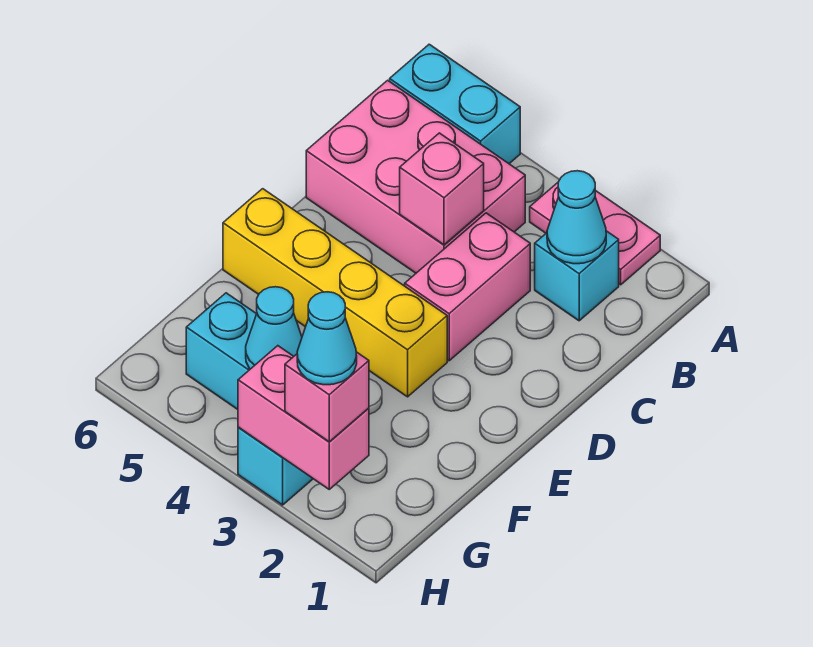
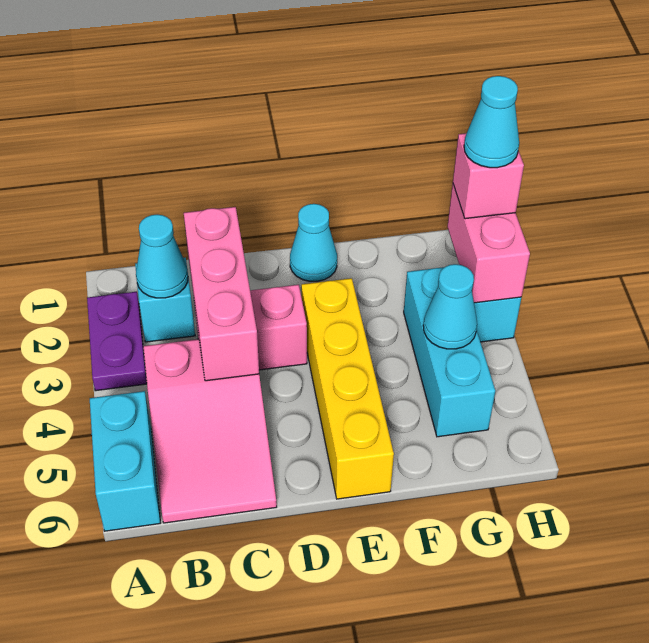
pink 1x2 plate [530,183,660,285] -> purple 1x2 plate [87,292,147,391]
pink 2x3 brick [306,80,525,273] -> pink 2x3 slope [143,339,277,523]
pink 1x1 brick [400,133,484,245] -> pink 1x3 brick [184,207,259,381]
none -> cyan 1x1 cone [290,204,337,281]

